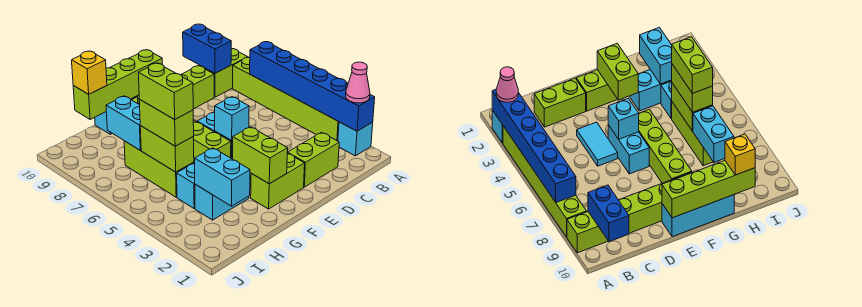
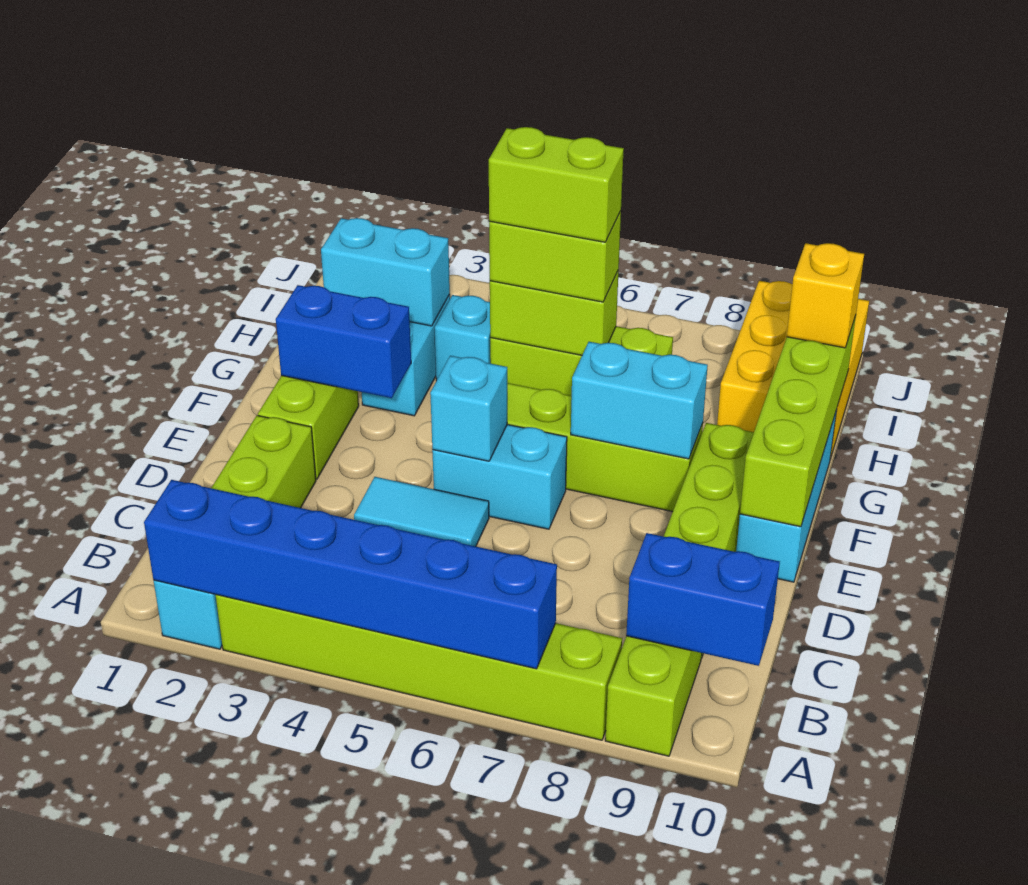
pink 1x1 cone [346,62,370,103] -> none
lime 1x2 brick [232,127,288,184] -> blue 1x2 brick [276,285,411,398]
cyan 1x2 brick [106,96,141,151] -> cyan 1x2 brick moved to [571,342,708,459]
none -> yellow 2x3 brick [717,281,869,459]

